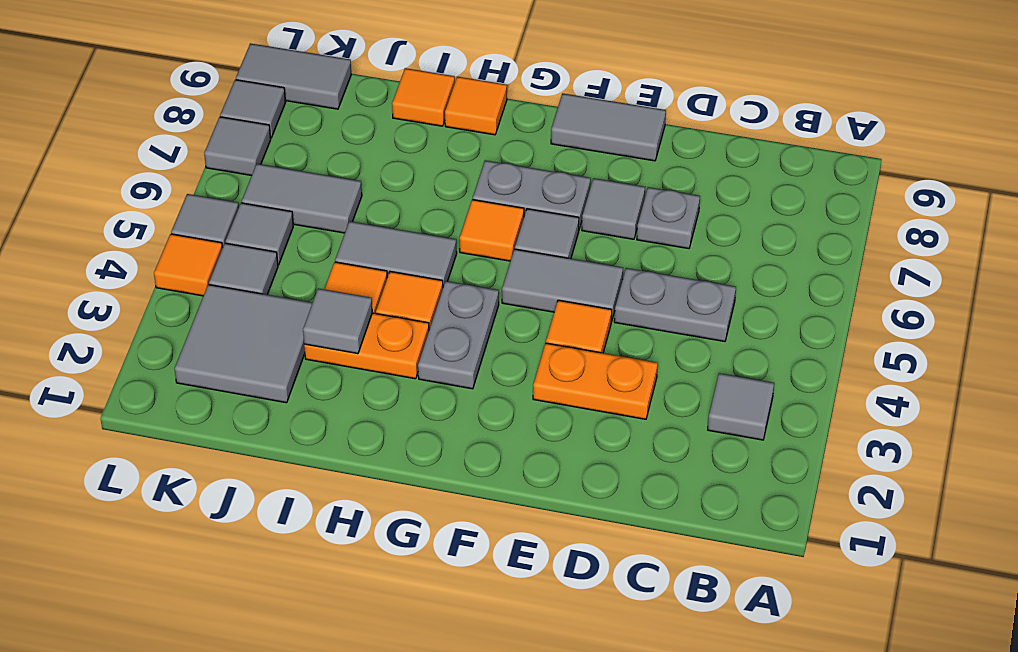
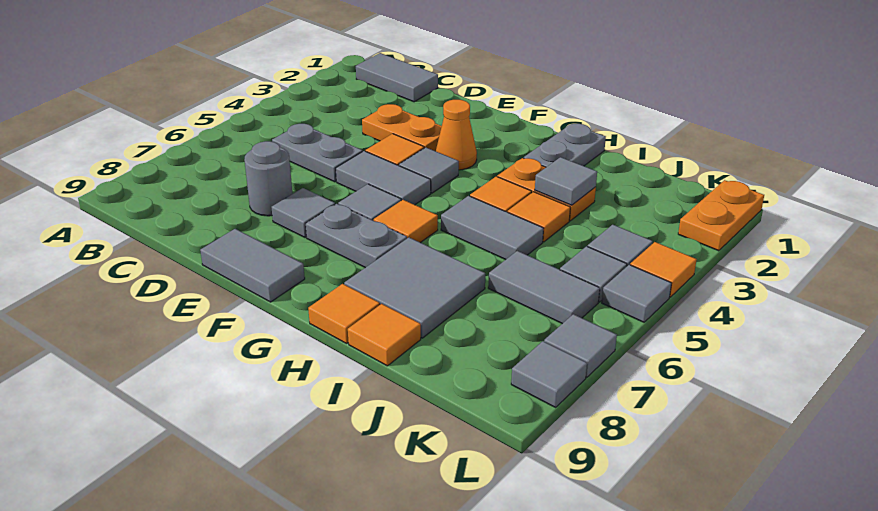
grey 1x1 tile [708,373,774,440] -> grey 1x1 tile moved to [399,148,459,193]
grey 1x1 plate [637,187,700,249] -> grey 1x1 round brick [244,141,292,216]
none -> orange 1x1 cone [436,100,477,170]
grey 1x2 plate [418,281,499,389] -> grey 1x2 plate moved to [524,124,606,167]
grey 2x2 tile [174,285,312,403] -> grey 2x2 tile moved to [344,238,485,338]
grey 1x2 tile [236,43,351,109] -> grey 1x2 tile moved to [356,53,438,102]
none -> orange 1x2 plate [678,180,764,251]

